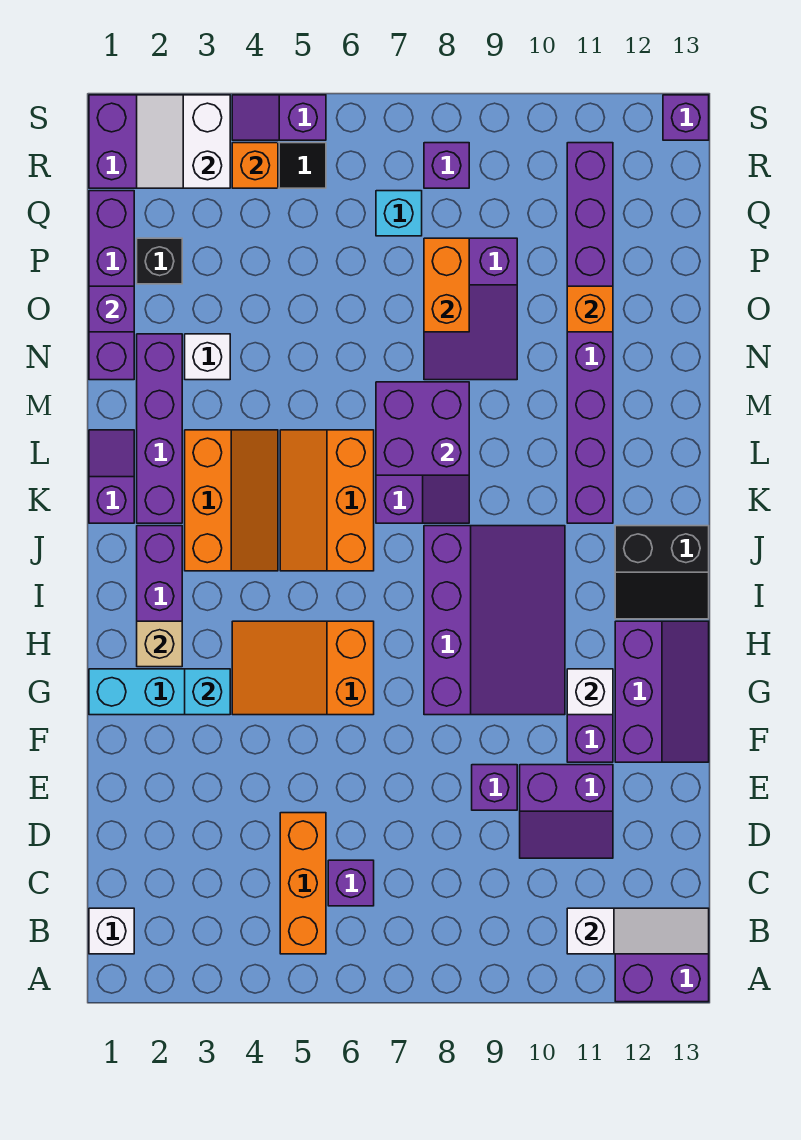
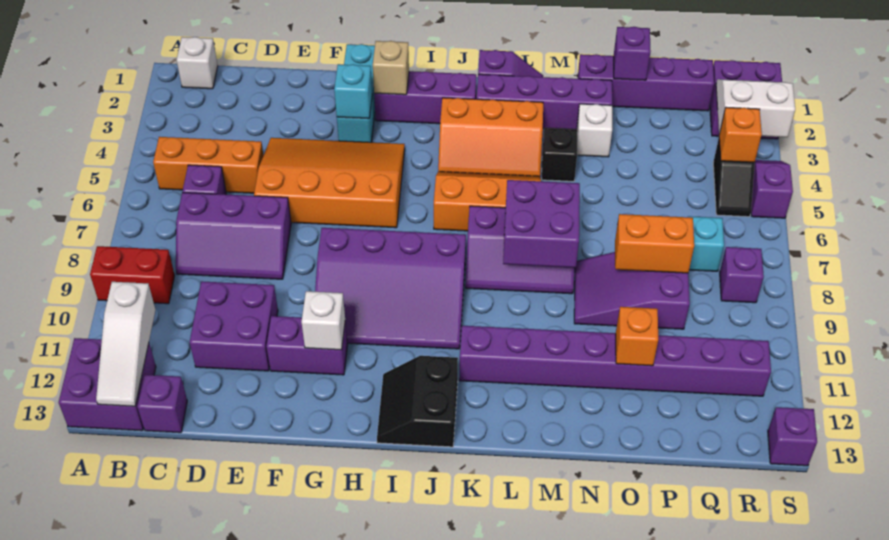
none -> red 1x2 brick [90,246,175,304]
purple 2x2 slope [520,765,613,858] -> purple 2x2 brick [190,281,278,371]
purple 1x1 brick [472,765,517,810] -> purple 1x1 brick moved to [137,375,187,433]
purple 2x3 slope [615,621,709,762] -> purple 2x3 slope moved to [176,192,291,279]
orange 2x3 slope [232,621,374,715] -> orange 3x4 slope [254,138,405,228]
black 1x1 brick [137,238,182,284] -> black 1x1 brick moved to [542,128,578,181]

